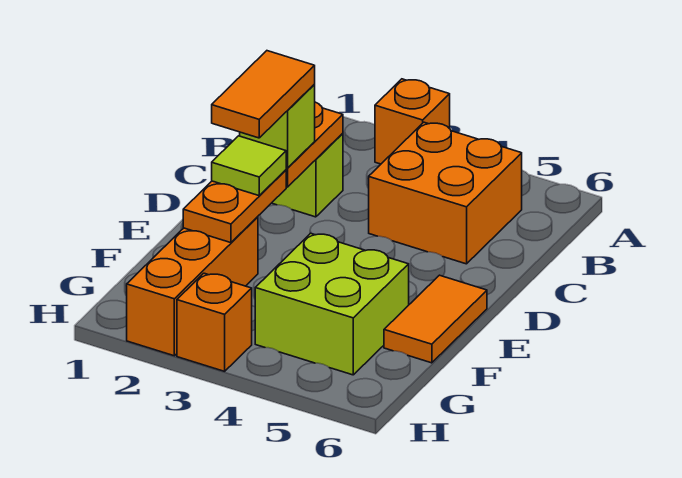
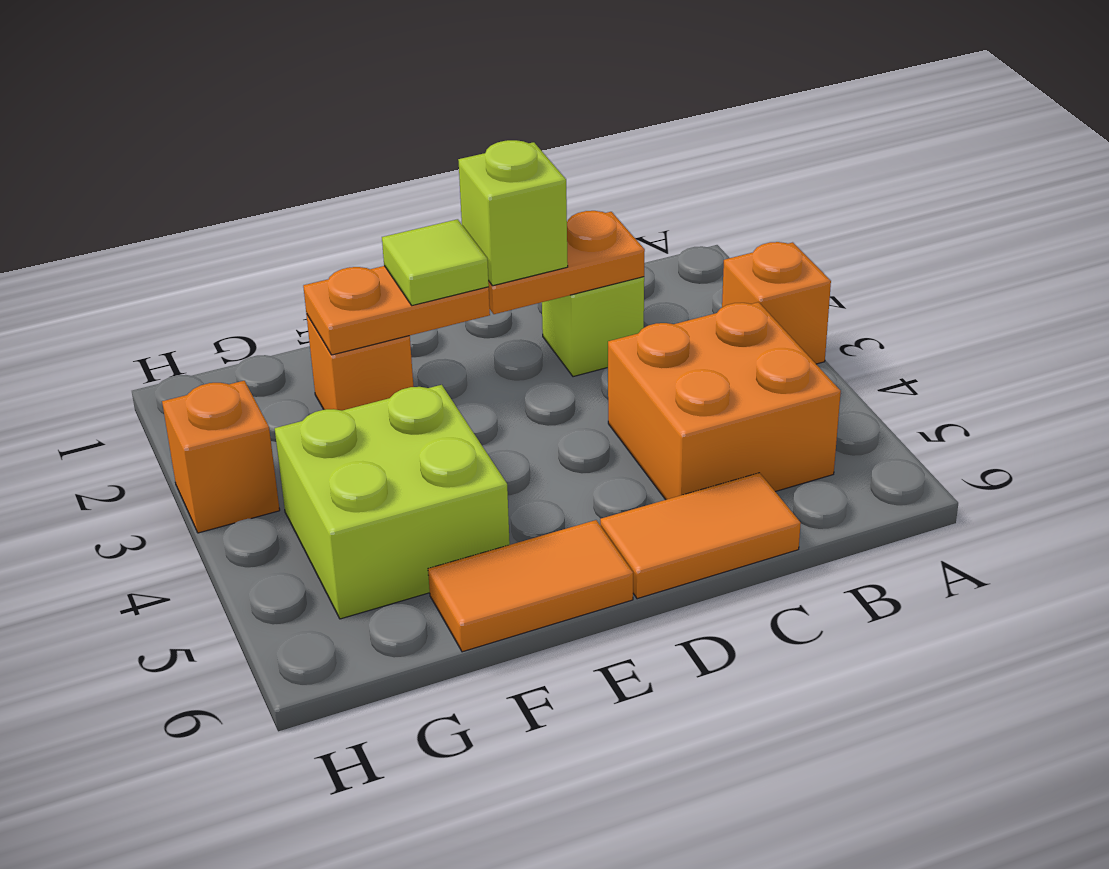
orange 1x2 tile [212,51,315,138] -> orange 1x2 tile moved to [600,473,801,599]
orange 1x3 brick [127,217,258,356] -> orange 1x1 brick [306,314,413,411]

